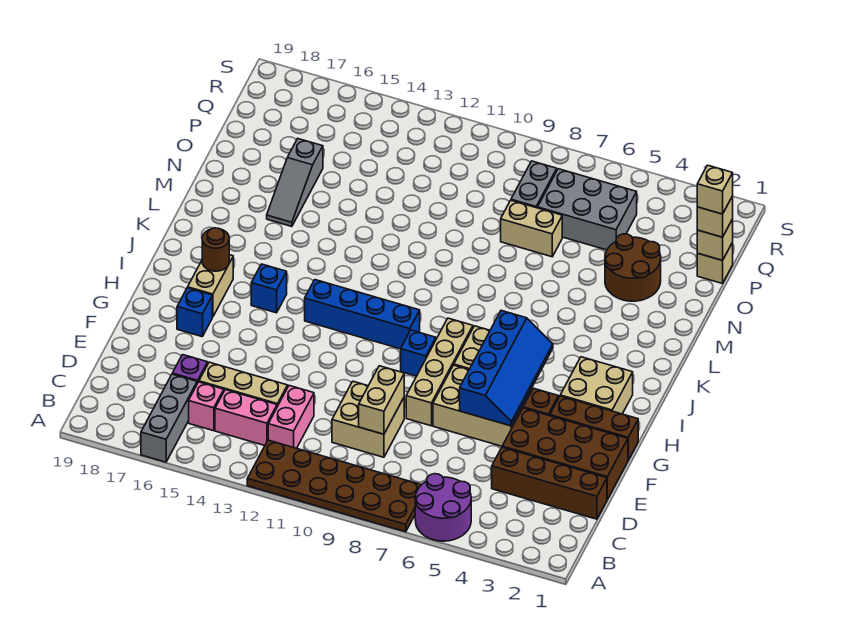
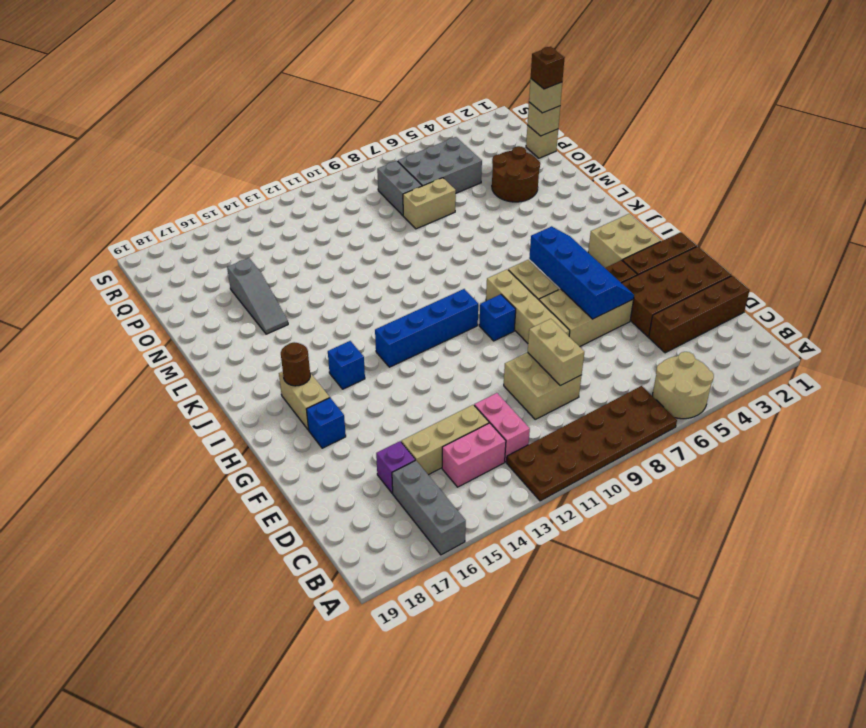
purple 2x2 round brick [415,474,471,541] -> tan 2x2 round brick [653,352,714,419]
pink 1x1 brick [189,382,224,431] -> none
tan 1x1 brick [697,165,733,214] -> brown 1x1 brick [531,47,564,89]

